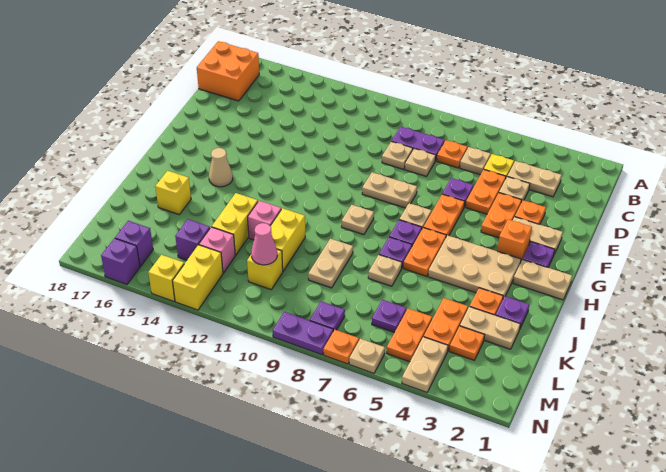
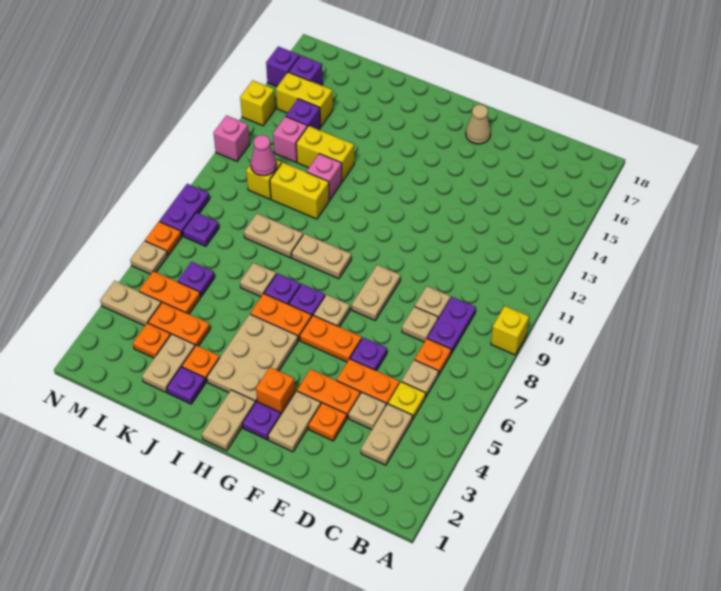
orange 2x2 brick [197,41,259,101] -> none
tan 1x1 plate [342,205,374,235] -> tan 1x2 plate [292,234,351,279]
tan 1x1 cone [209,148,233,187] -> tan 1x1 cone moved to [466,105,491,144]
yellow 1x1 brick [155,171,191,214] -> yellow 1x1 brick moved to [491,306,529,355]
yellow 1x2 brick [173,245,223,310] -> yellow 1x2 brick moved to [276,72,333,126]
none -> pink 1x1 brick [214,115,250,161]

